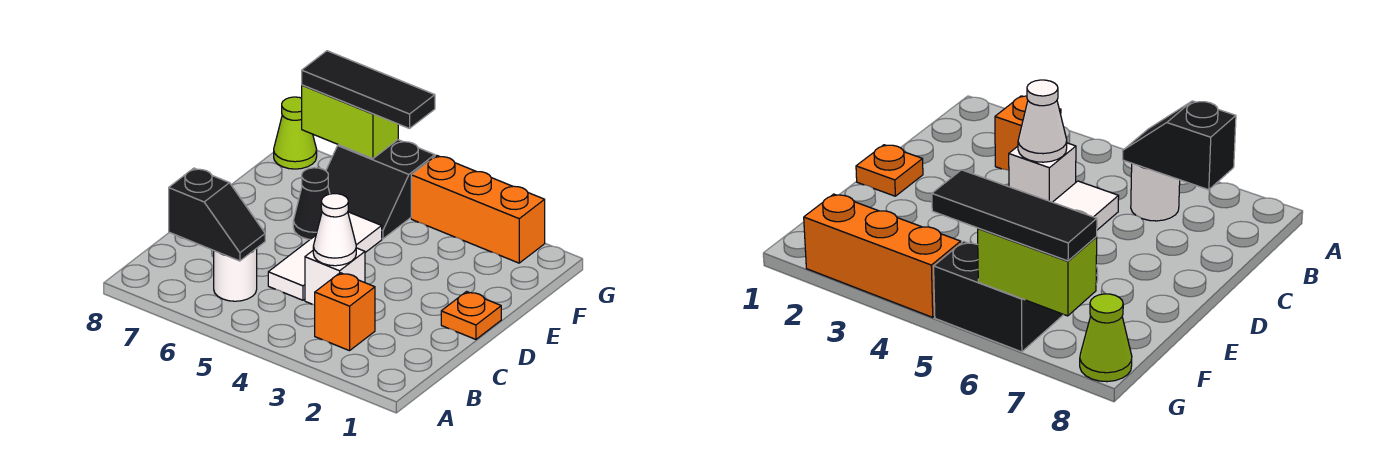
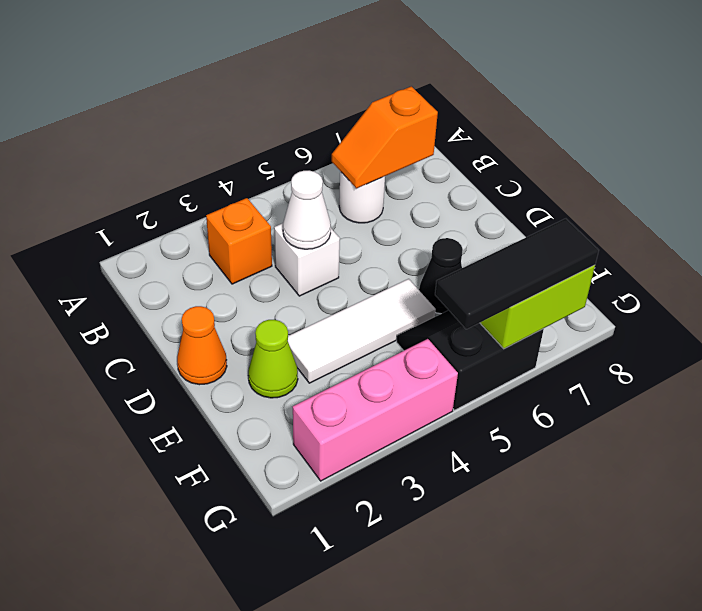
black 1x2 slope [169,168,265,261] -> orange 1x2 slope [332,86,438,188]
white 1x3 tile [268,212,382,300] -> white 1x3 tile turned to [288,279,436,383]
orange 1x1 plate [441,292,501,339] -> orange 1x1 cone [177,306,227,385]
orange 1x3 brick [411,155,545,263] -> pink 1x3 brick [293,339,458,481]
lime 1x1 cone [274,97,317,169] -> lime 1x1 cone moved to [248,320,298,398]

